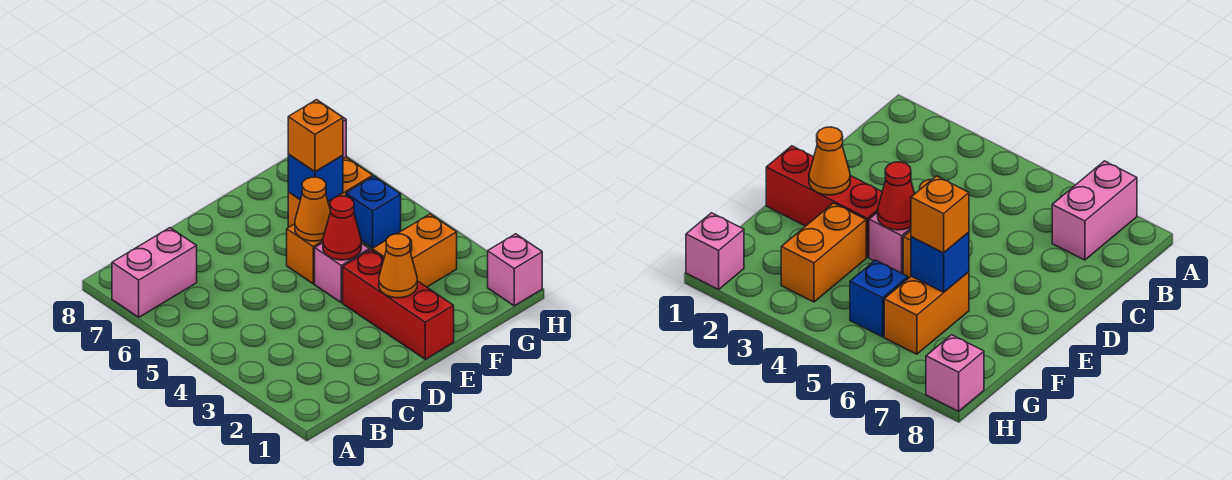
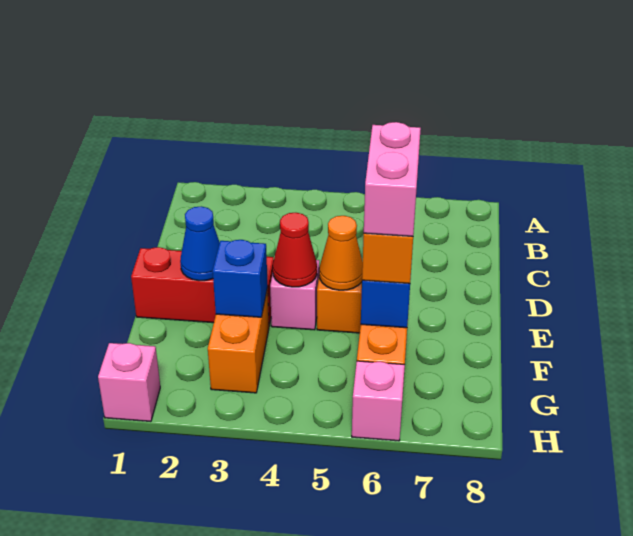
pink 1x2 brick [112,228,197,317] -> pink 1x2 brick moved to [364,122,421,236]
orange 1x1 cone [379,234,417,298] -> blue 1x1 cone [180,206,220,281]
blue 1x1 brick [346,176,401,248] -> blue 1x1 brick moved to [213,240,268,317]
pink 1x1 brick [926,335,984,411] -> pink 1x1 brick moved to [352,361,405,441]

